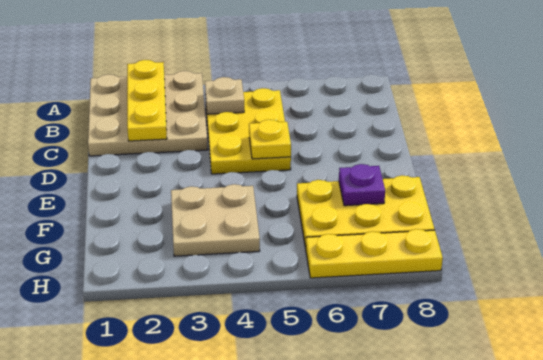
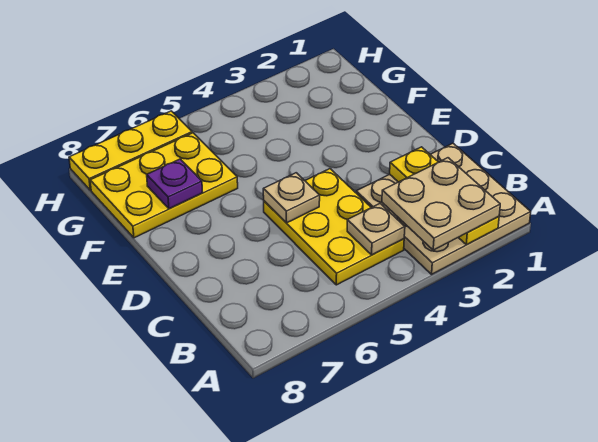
yellow 1x1 plate [249,120,291,159] -> tan 1x1 plate [263,173,320,223]
tan 2x2 plate [171,184,260,256] -> tan 2x2 plate moved to [382,158,500,250]

